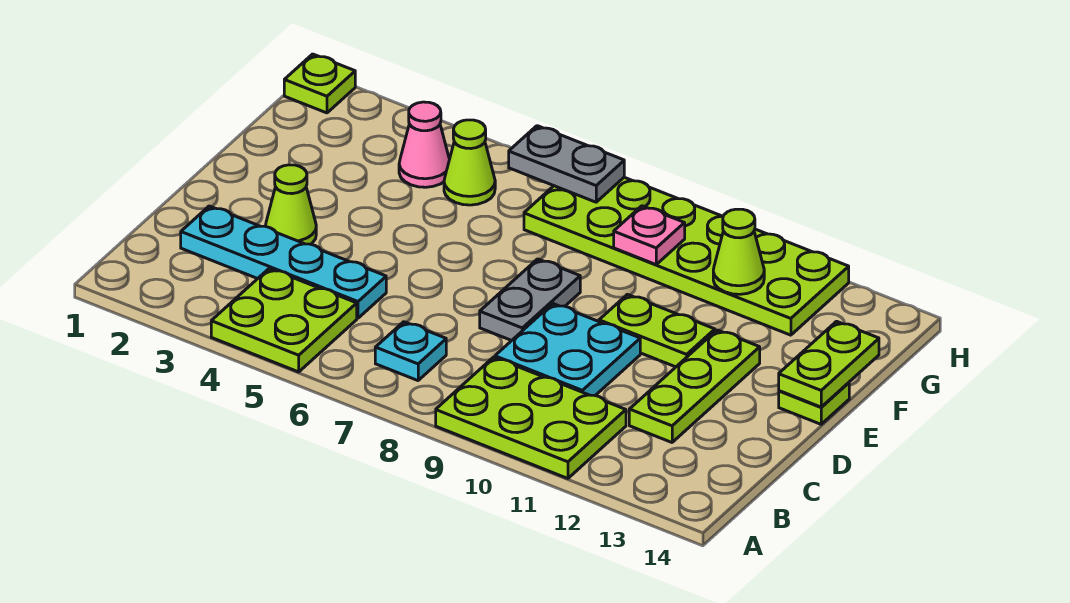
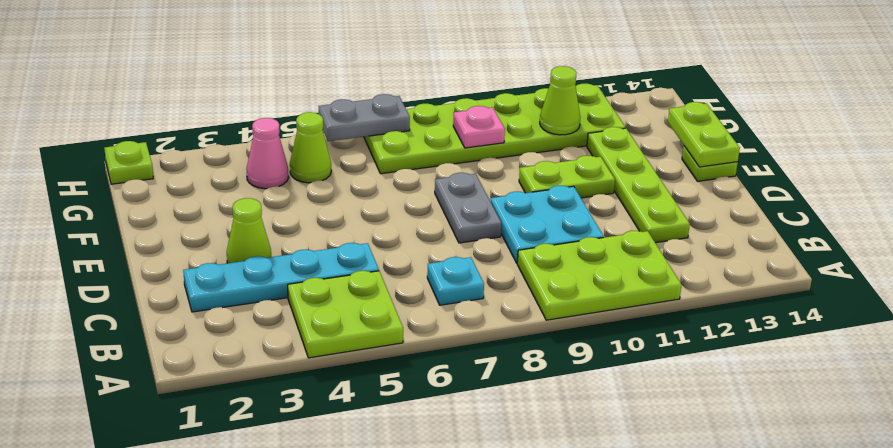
lime 1x3 plate [629,330,760,442] -> lime 1x4 plate [587,127,690,243]

